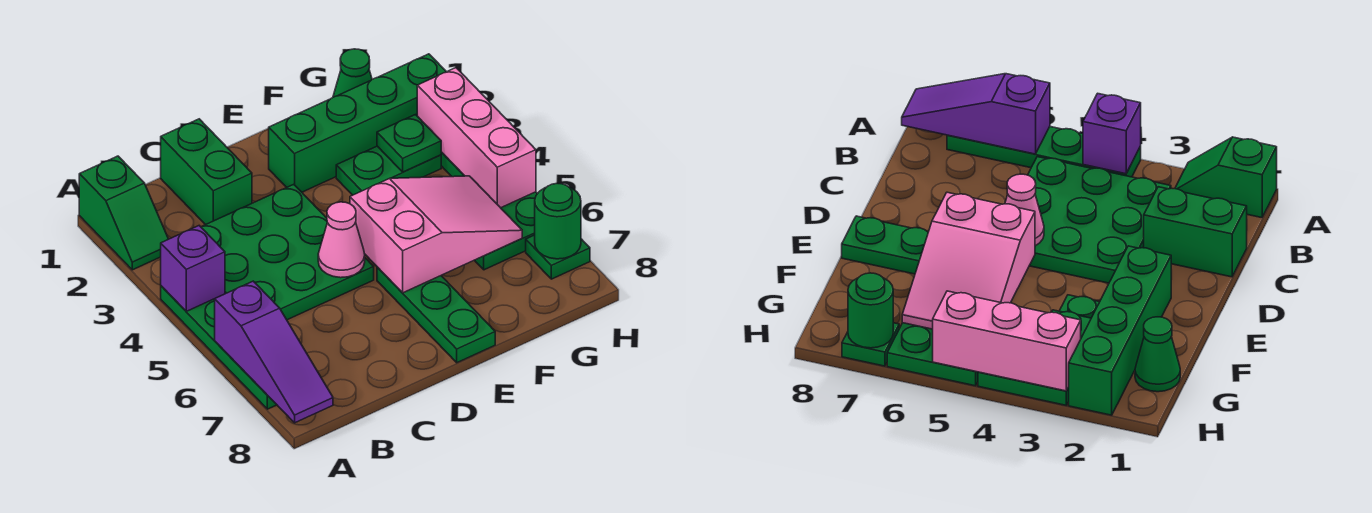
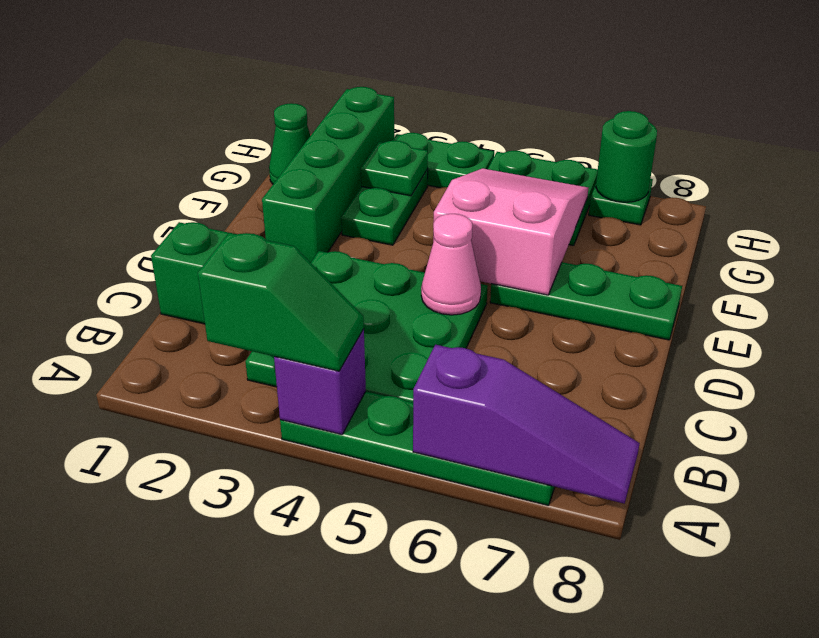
green 1x2 slope [79,156,168,270] -> green 1x2 slope moved to [198,233,364,371]
pink 1x3 brick [417,68,536,208] -> none

